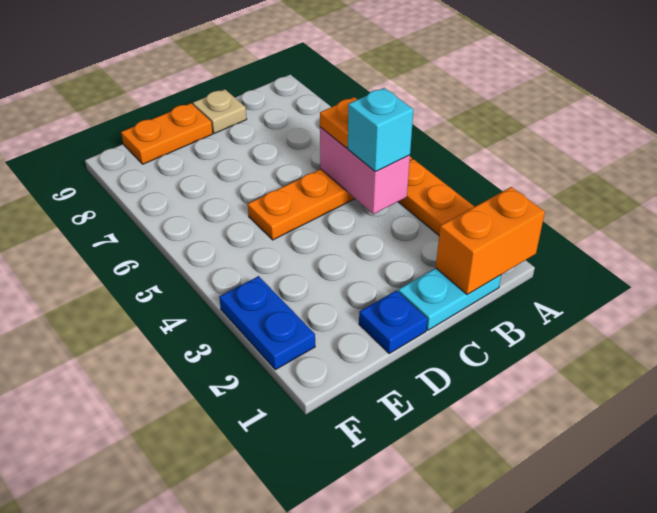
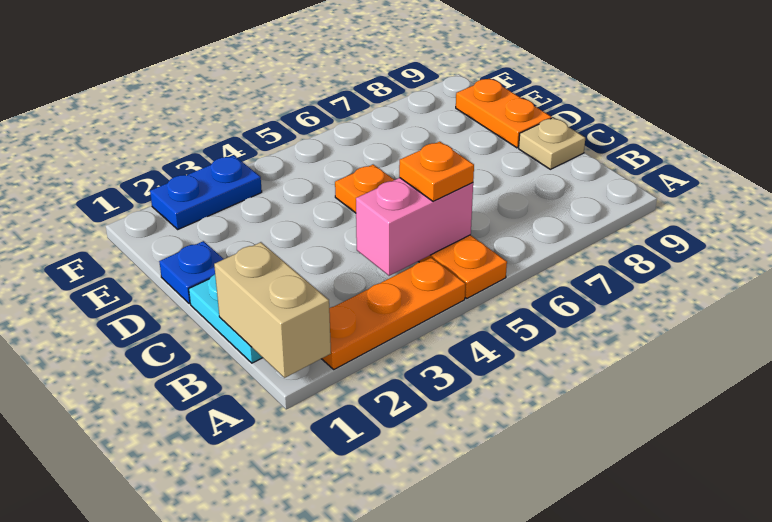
orange 1x2 brick [436,187,545,295] -> tan 1x2 brick [214,242,331,378]
cyan 1x1 brick [348,88,414,172] -> none

